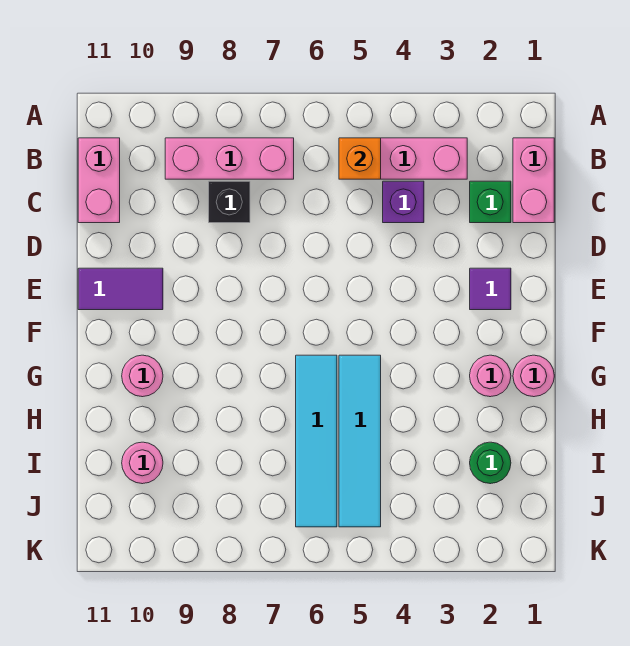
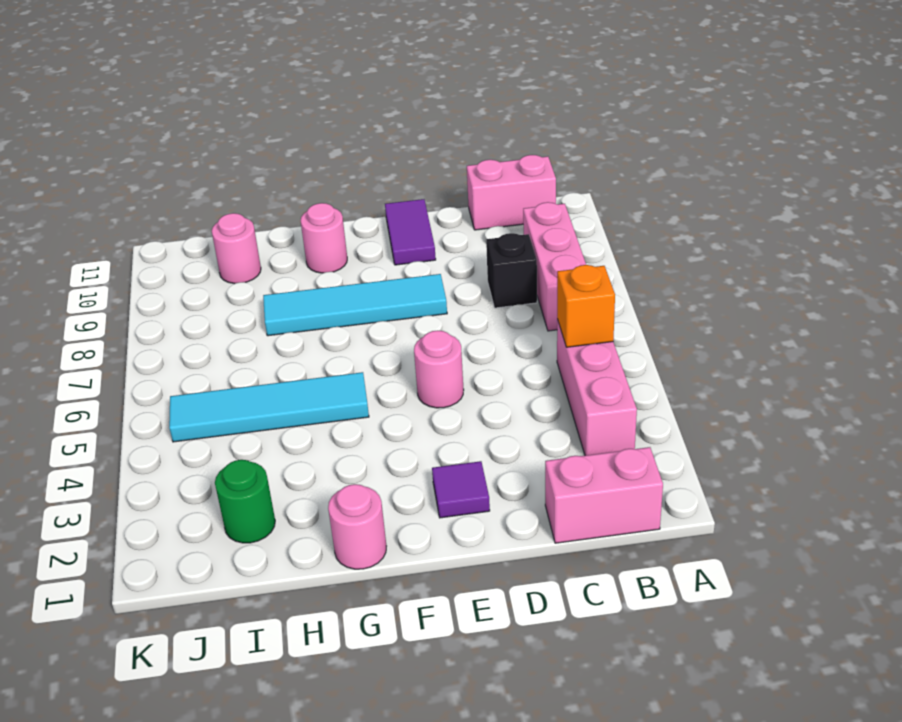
green 1x1 brick [470,181,511,223] -> none
purple 1x1 brick [383,181,424,223] -> none
pink 1x1 round brick [470,355,511,397] -> pink 1x1 round brick moved to [414,330,464,408]
cyan 1x4 tile [296,355,337,527] -> cyan 1x4 tile moved to [263,274,447,336]

